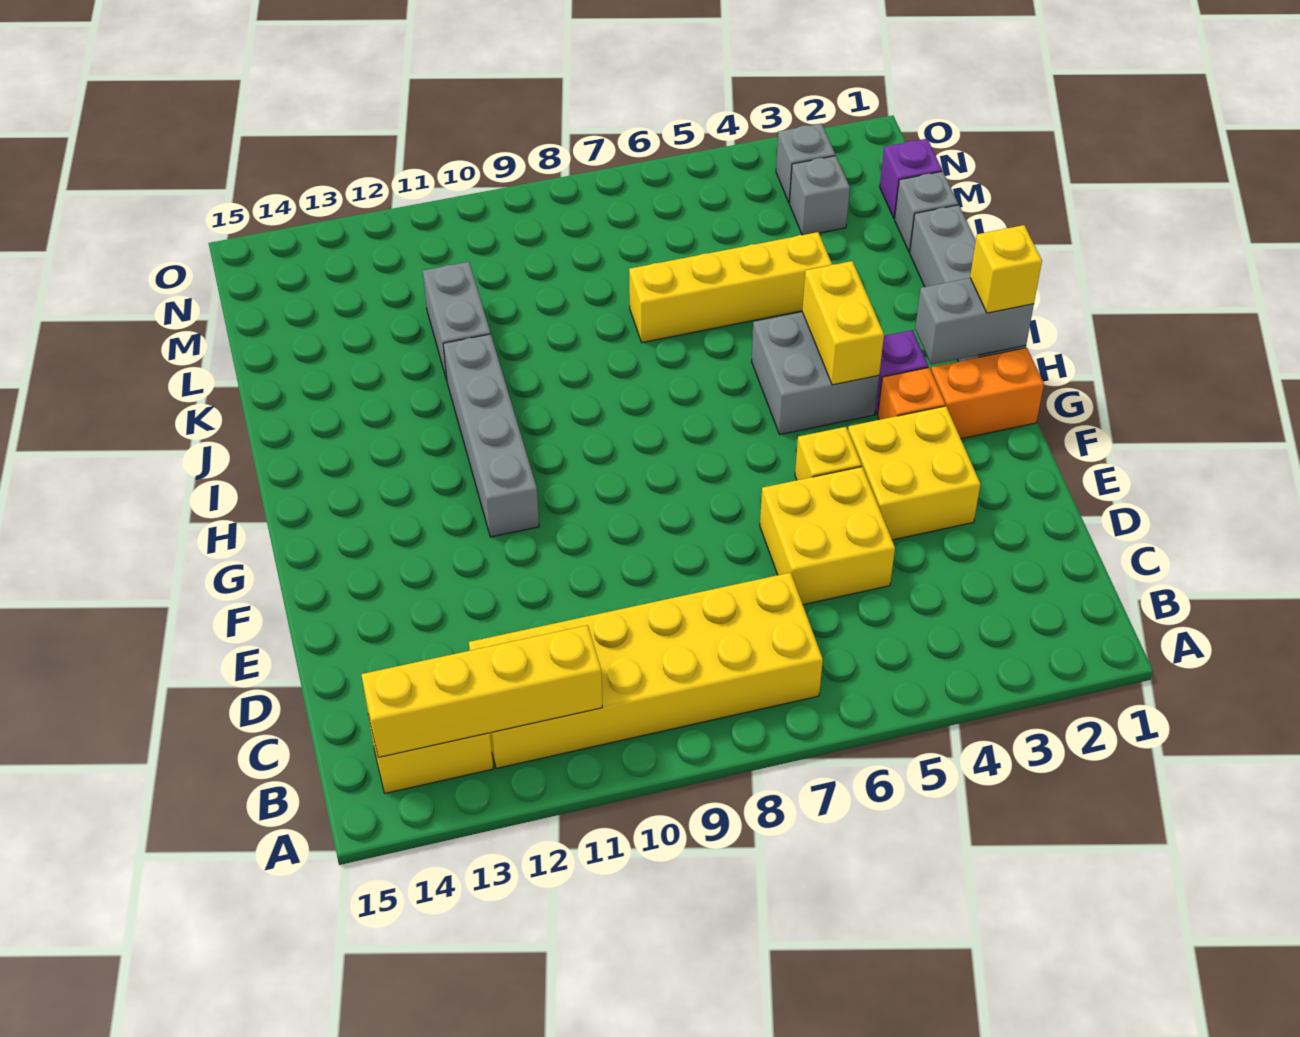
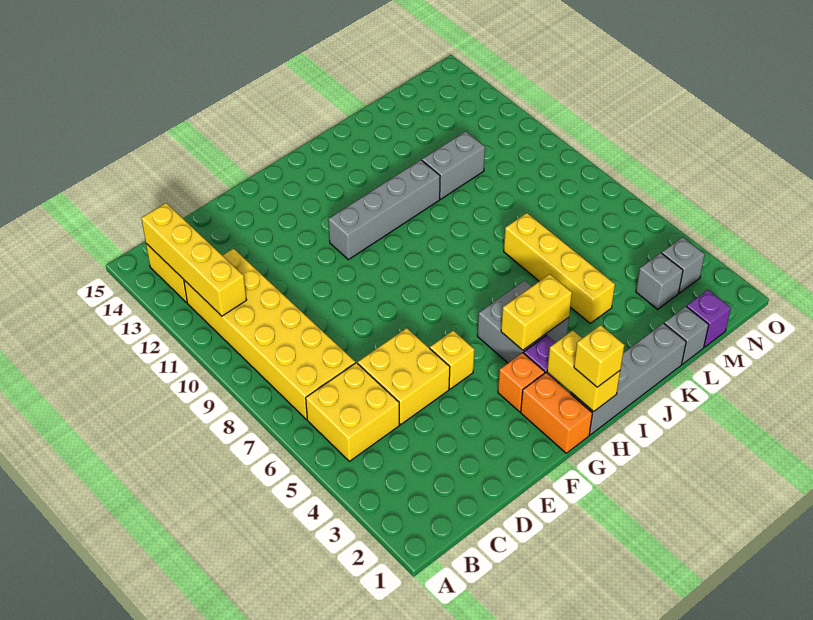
yellow 2x2 brick [848,406,980,540] -> yellow 2x2 brick moved to [306,363,399,461]
grey 1x2 brick [915,278,1034,365] -> yellow 1x2 brick [547,331,620,412]

